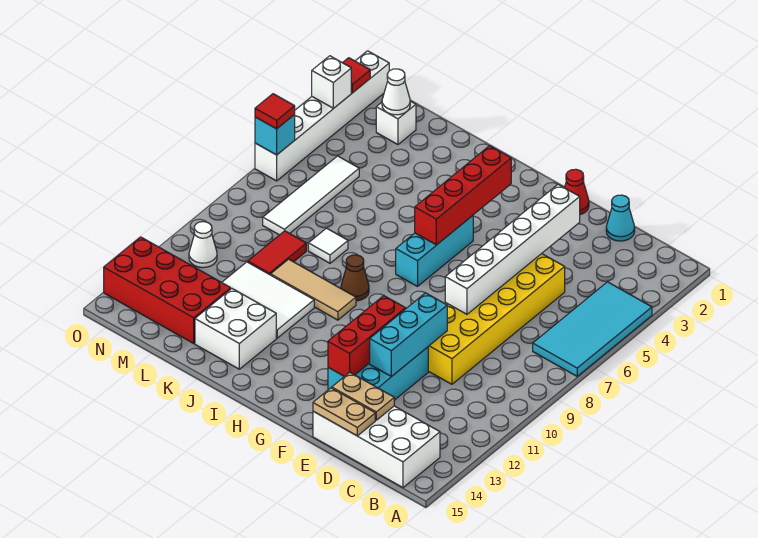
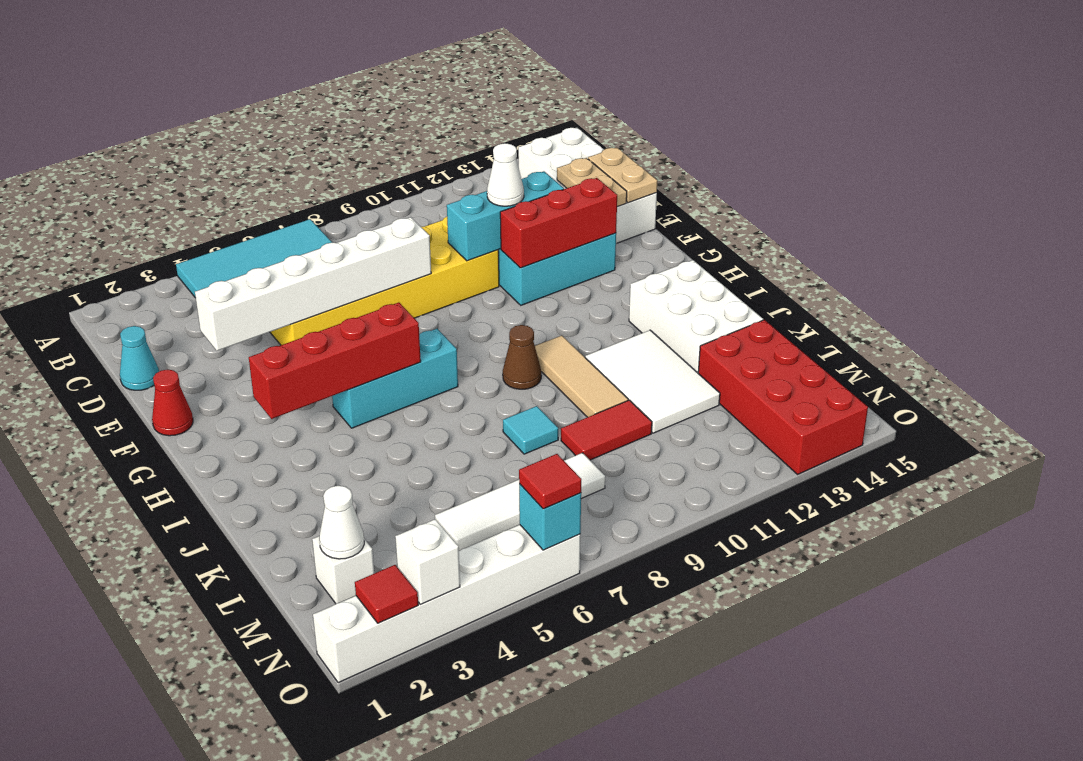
white 2x2 brick [195,289,276,369] -> white 2x3 brick [629,260,763,373]
white 1x1 tile [308,228,348,263] -> cyan 1x1 tile [503,406,558,454]
white 1x1 cone [189,222,217,268] -> white 1x1 cone moved to [487,143,524,206]

